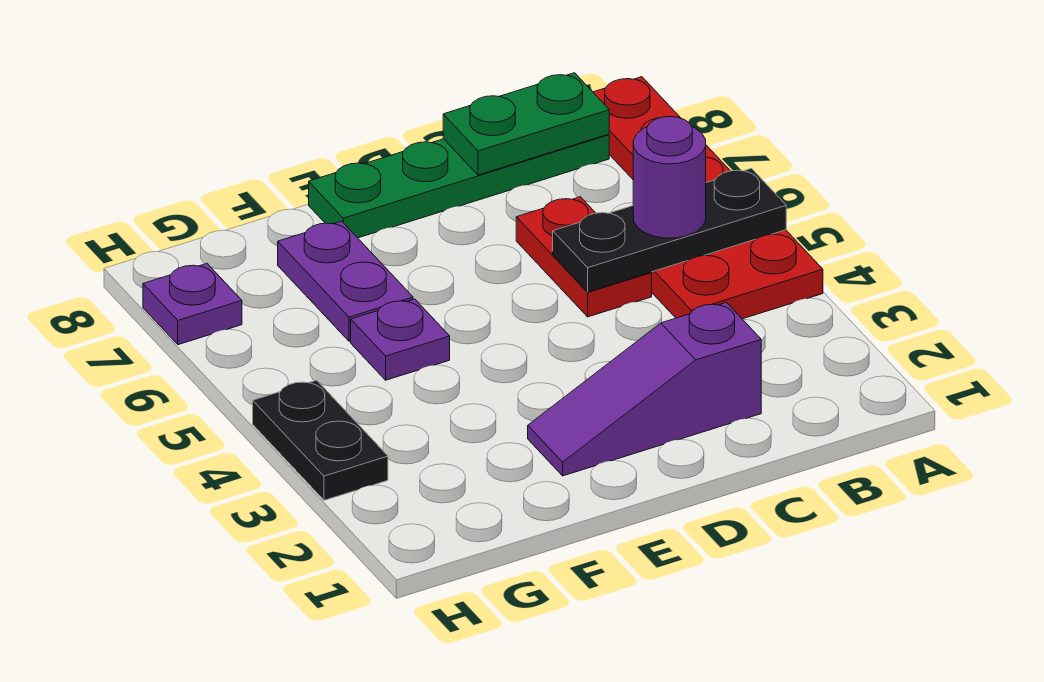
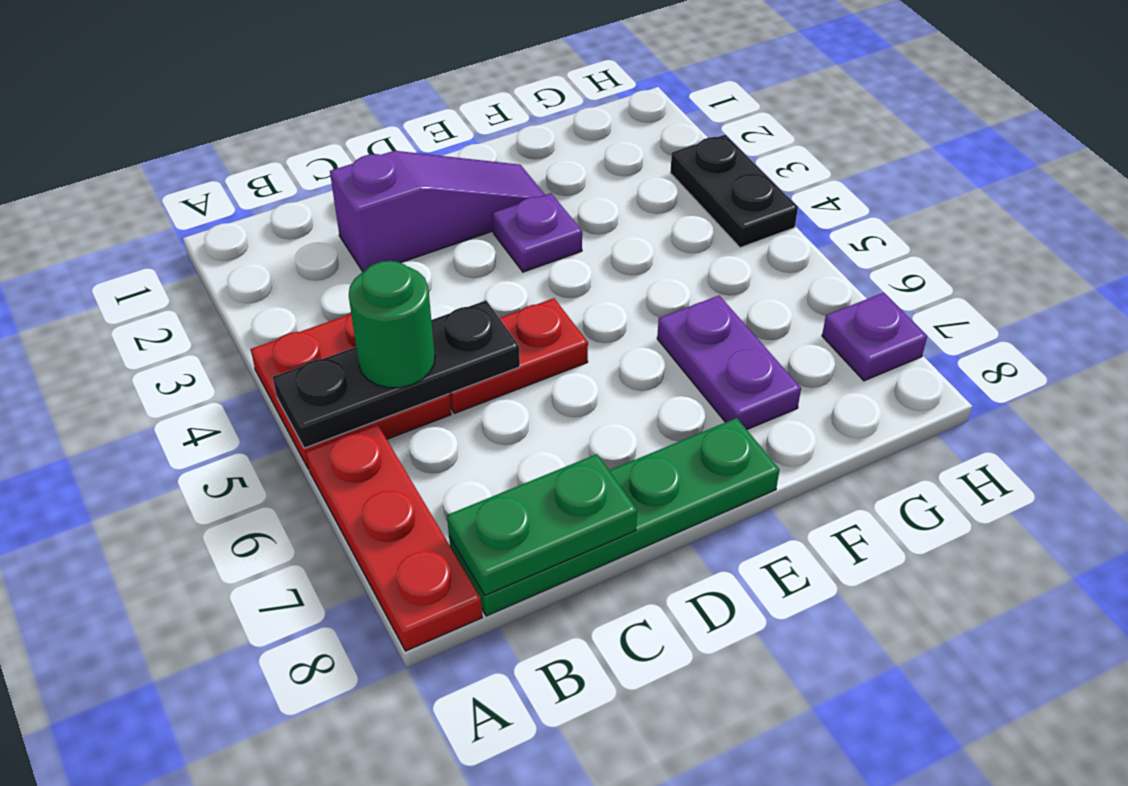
purple 1x1 round brick [633,117,706,238] -> green 1x1 round brick [349,261,435,388]
red 1x2 plate [516,197,652,317] -> red 1x2 plate turned to [449,298,588,413]
purple 1x1 plate [351,299,450,380] -> purple 1x1 plate moved to [492,193,582,272]

